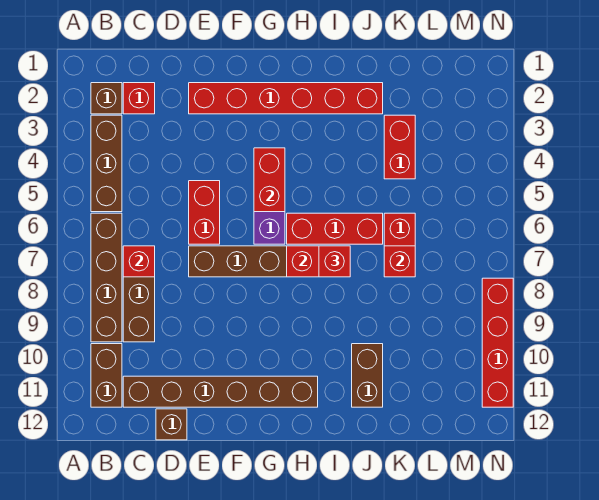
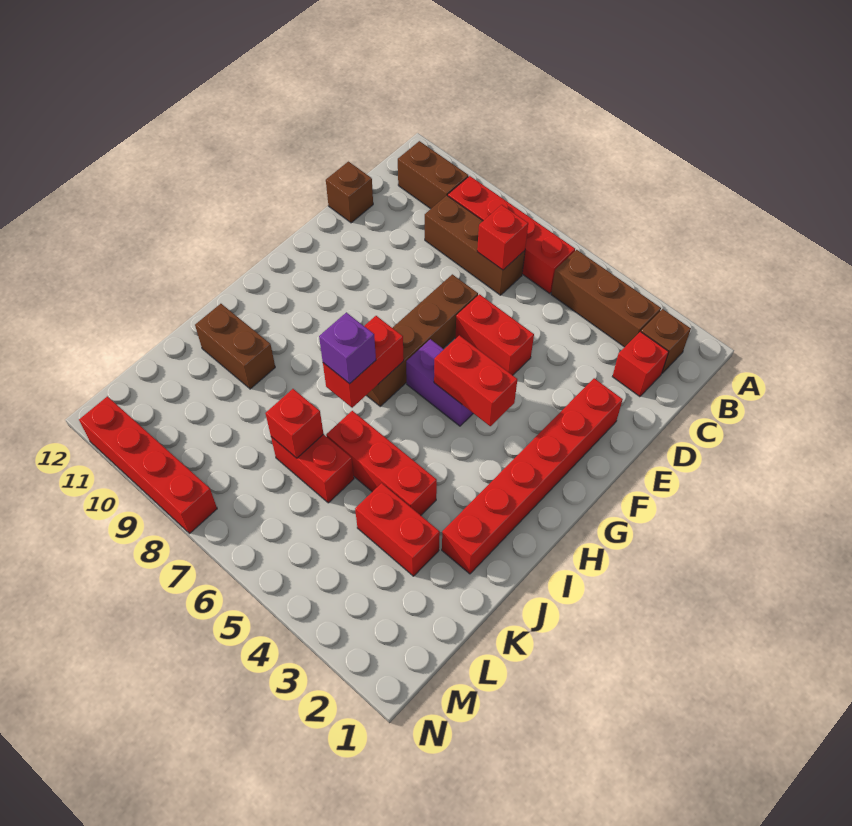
brown 1x4 brick [91,213,122,342] -> red 1x4 brick [448,176,575,294]
brown 1x6 brick [123,376,318,407] -> none
red 1x3 brick [287,213,383,244] -> red 1x3 brick turned to [326,411,437,515]
red 1x1 brick [319,246,350,277] -> purple 1x1 brick [319,312,376,384]

